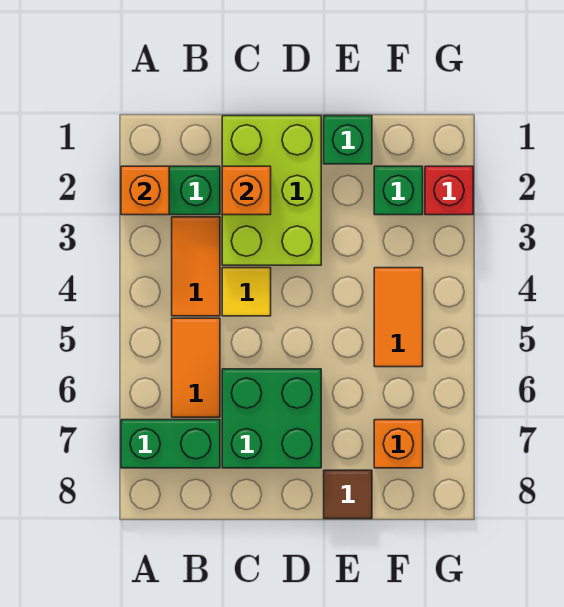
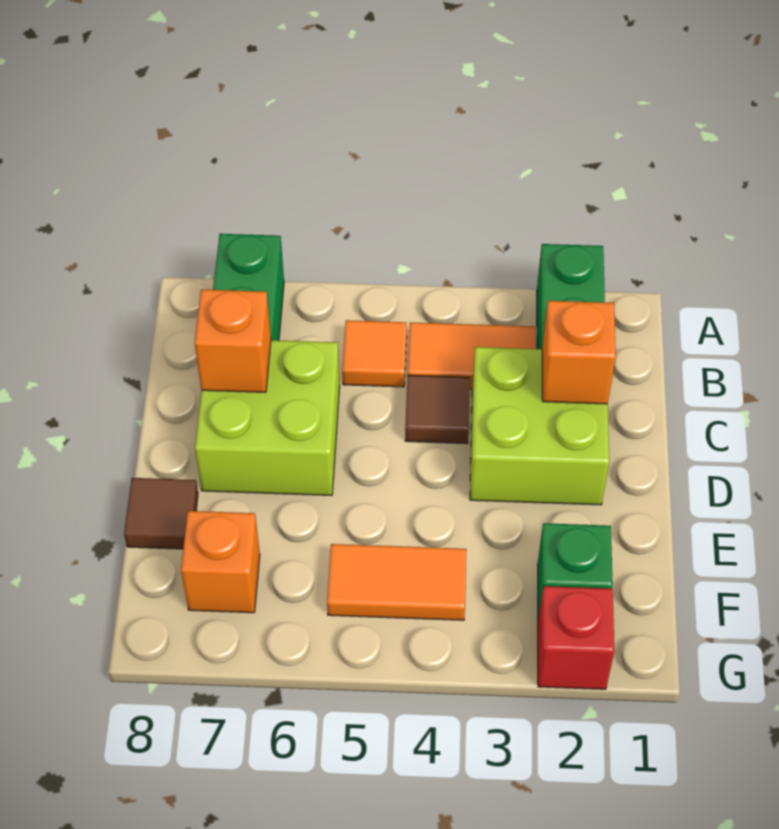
orange 1x1 brick [121,166,169,215] -> orange 1x1 brick moved to [195,290,271,392]
orange 1x2 tile [172,318,220,417] -> orange 1x1 tile [342,320,407,387]
lime 2x3 brick [222,116,321,265] -> lime 2x2 brick [470,347,609,505]
yellow 1x1 tile [222,268,271,316] -> brown 1x1 tile [405,375,470,444]
green 2x2 brick [222,369,321,468] -> lime 2x2 brick [195,340,340,496]
green 1x1 brick [324,116,372,164] -> none

